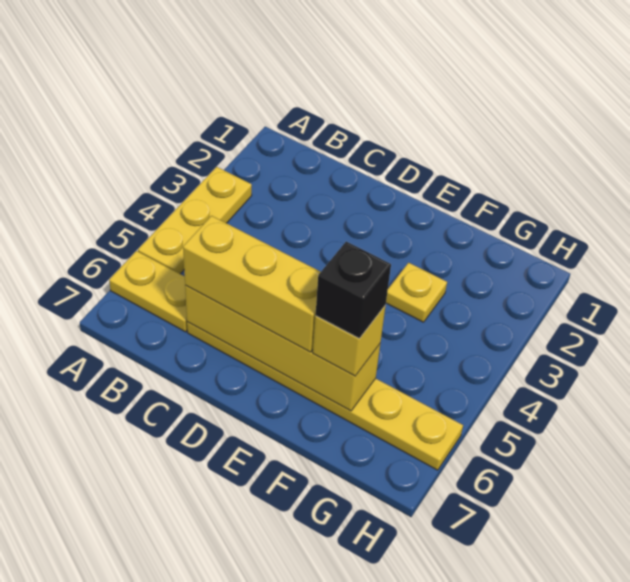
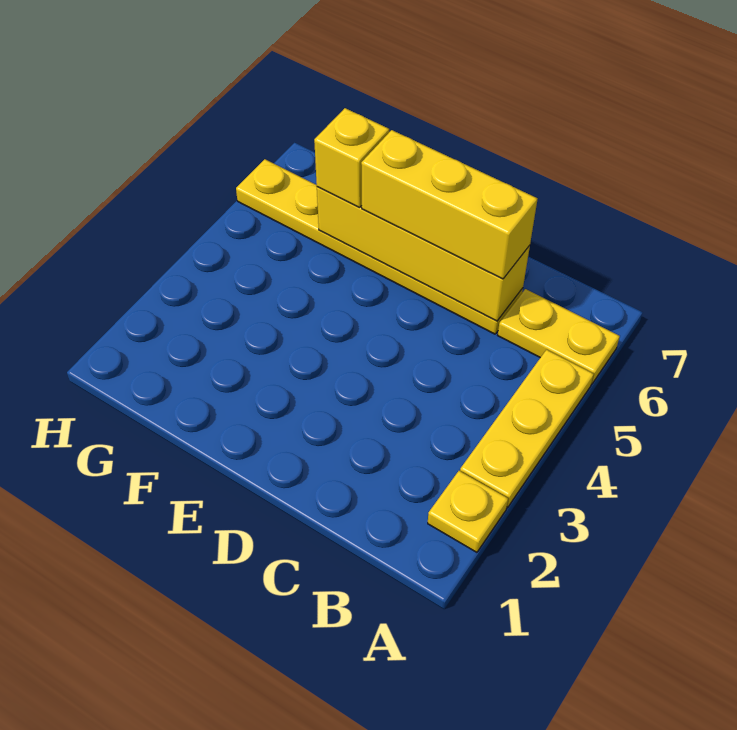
yellow 1x1 plate [386,263,447,322] -> yellow 1x1 plate moved to [428,471,508,552]
black 1x1 brick [315,242,391,338] -> none

